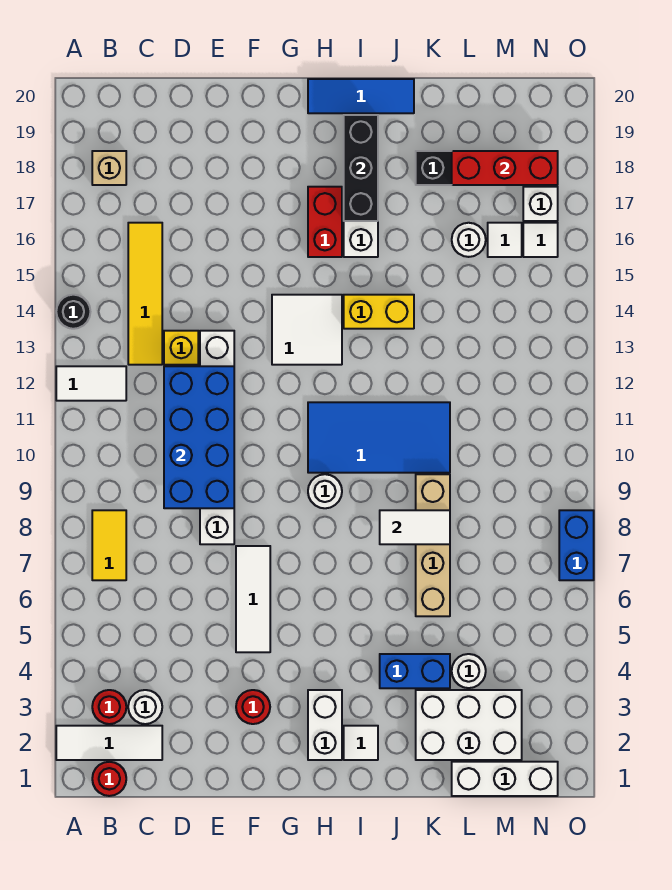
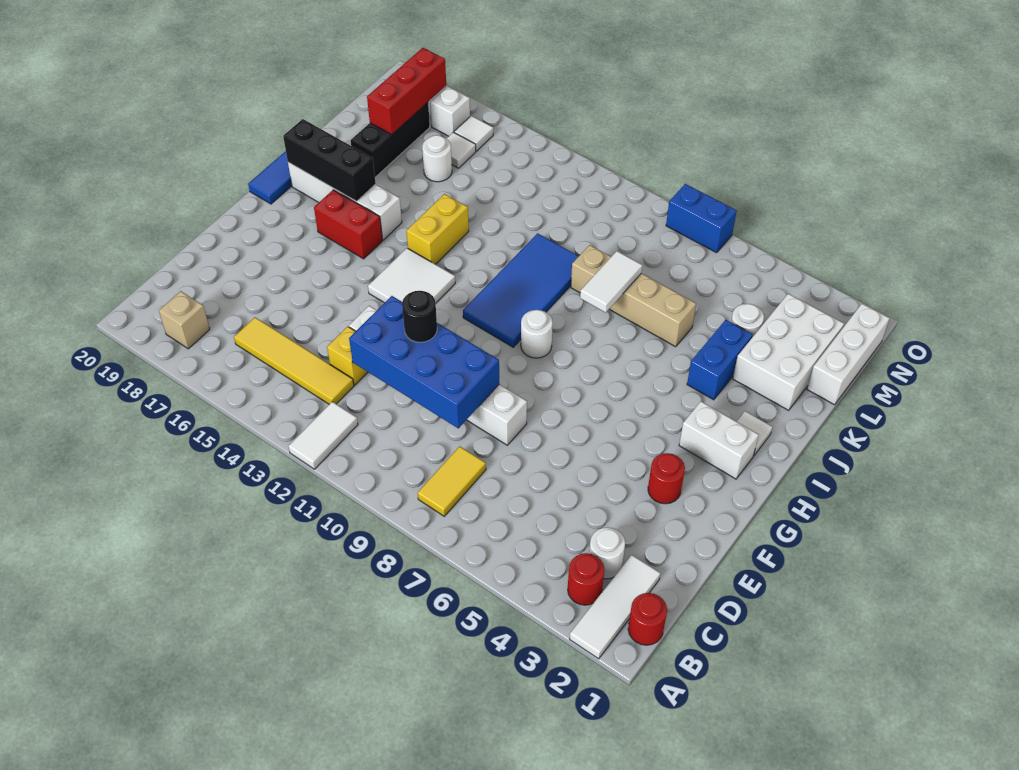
black 1x1 round brick [56,295,90,329] -> black 1x1 round brick moved to [402,291,437,342]
yellow 1x2 tile [92,510,126,580] -> yellow 1x2 tile turned to [418,446,486,516]
white 1x3 tile [236,546,270,652] -> none

